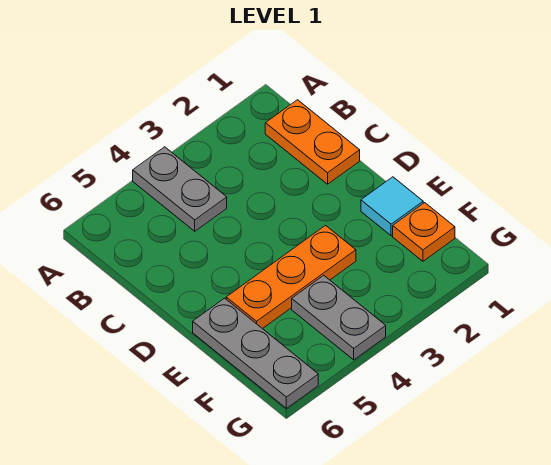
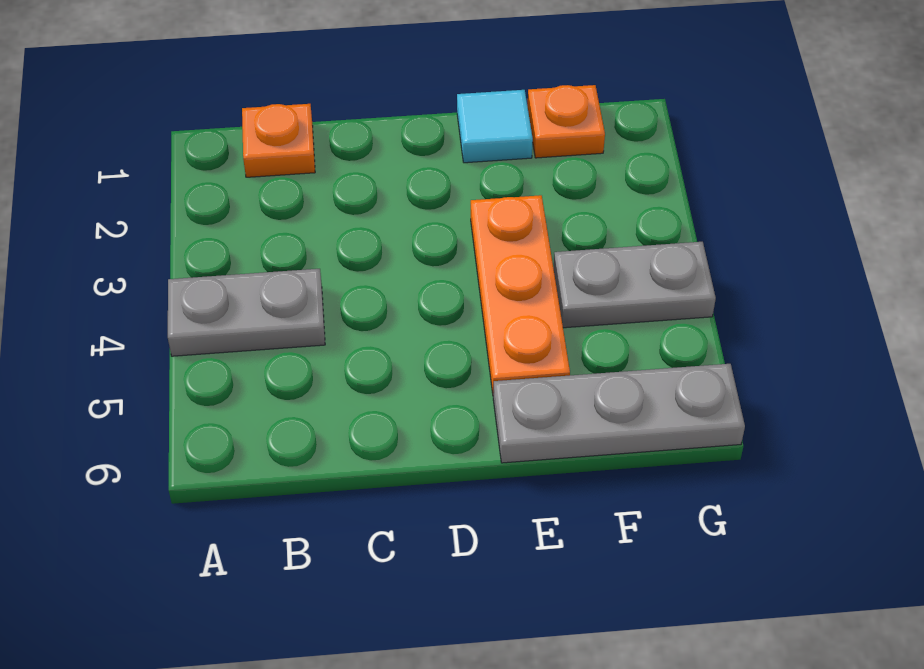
orange 1x2 plate [265,100,360,184] -> orange 1x1 plate [242,104,315,177]

